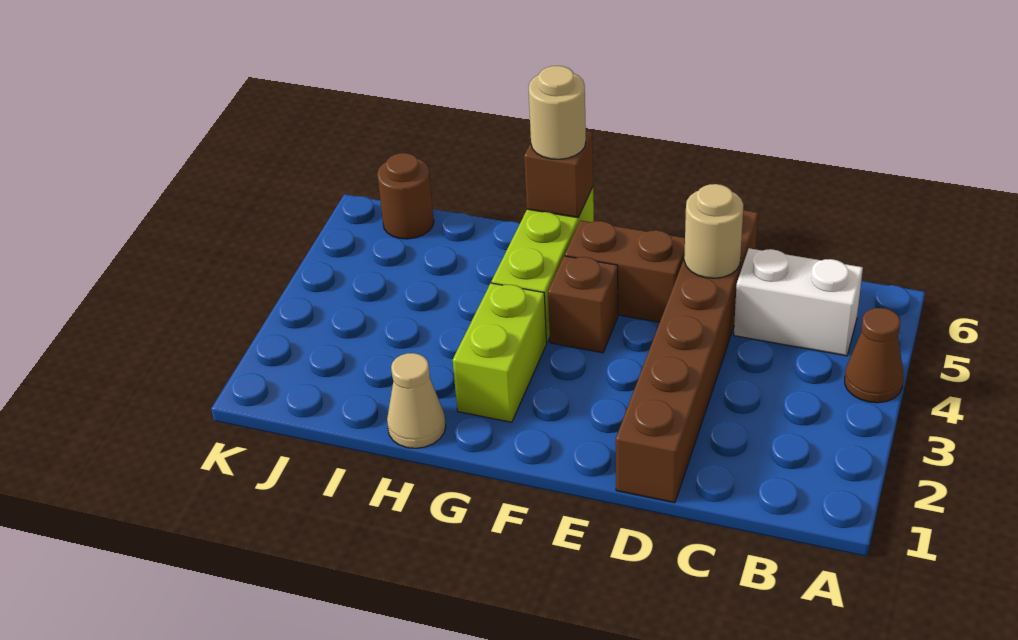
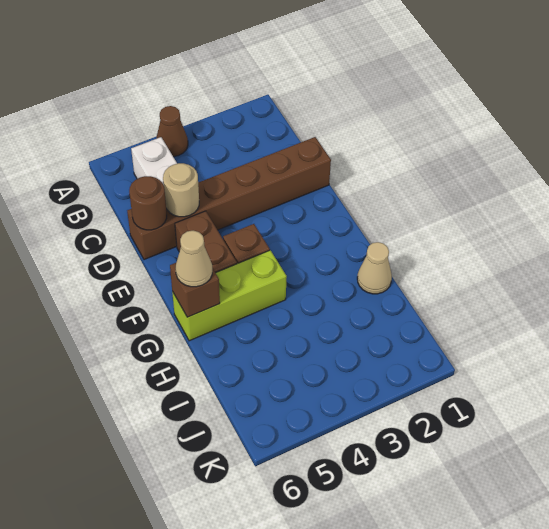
lime 1x2 brick [453,283,547,422] -> none
tan 1x1 round brick [529,66,586,159] -> tan 1x1 cone [176,231,212,287]
brown 1x1 round brick [377,153,434,239] -> brown 1x1 round brick moved to [129,176,167,230]

